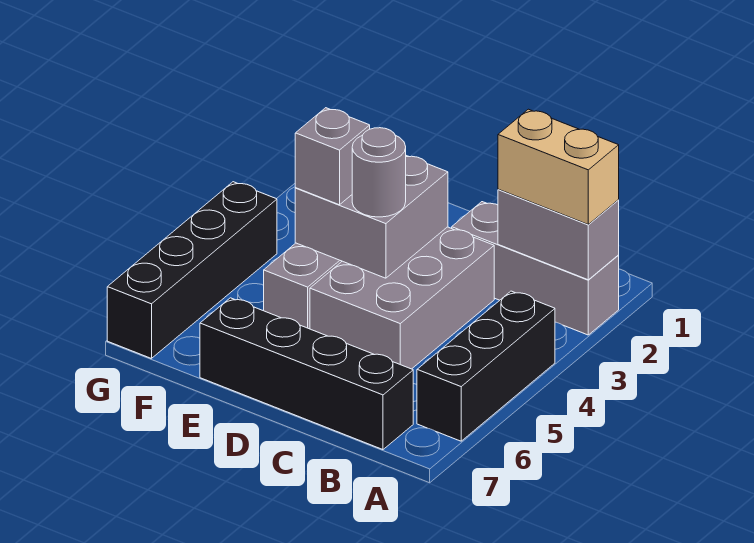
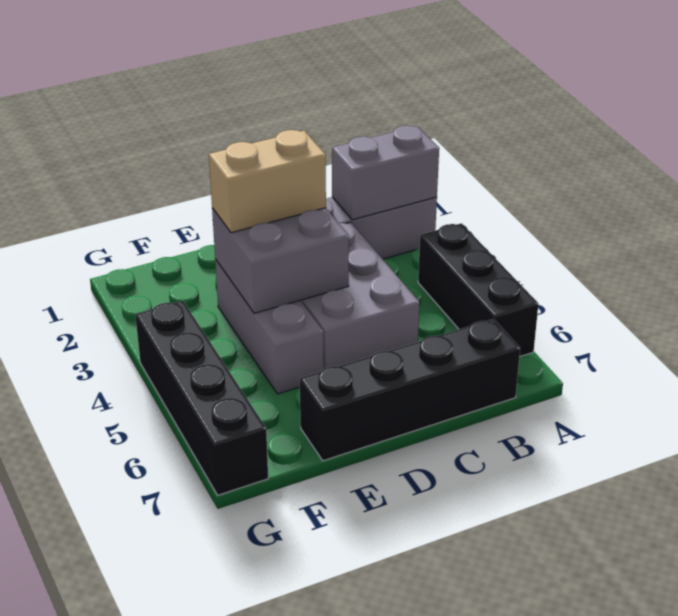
tan 1x2 brick [498,109,619,224] -> tan 1x2 brick moved to [209,130,326,233]
grey 1x1 round brick [352,128,406,217] -> none
grey 1x1 brick [295,108,370,205] -> none

